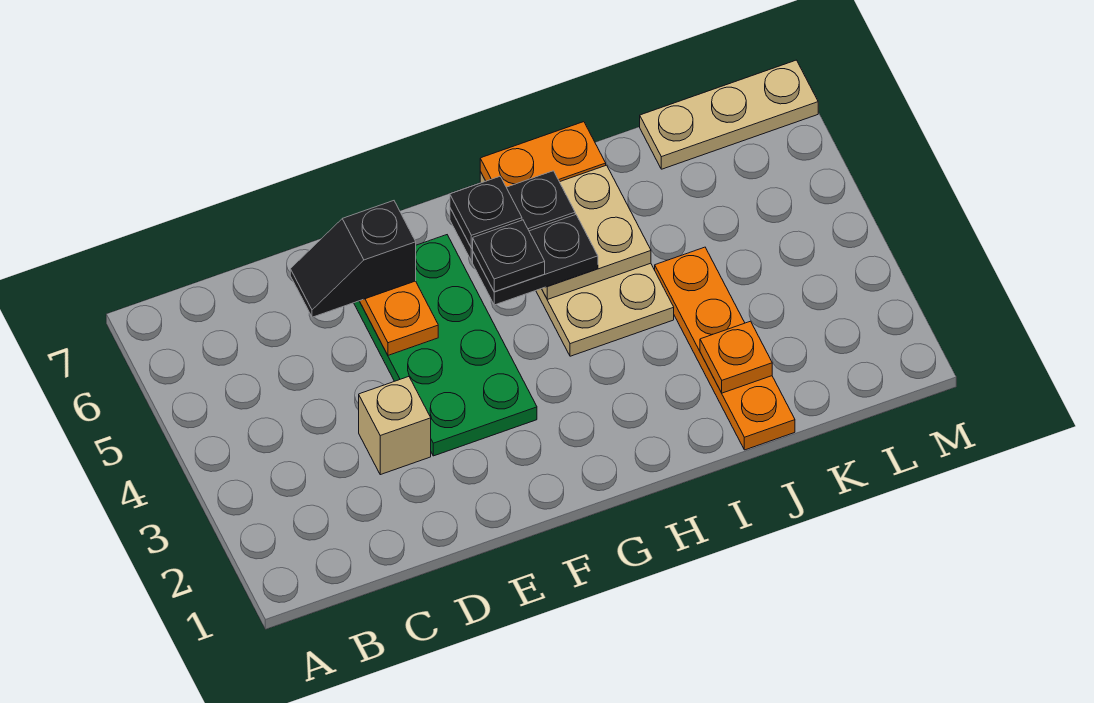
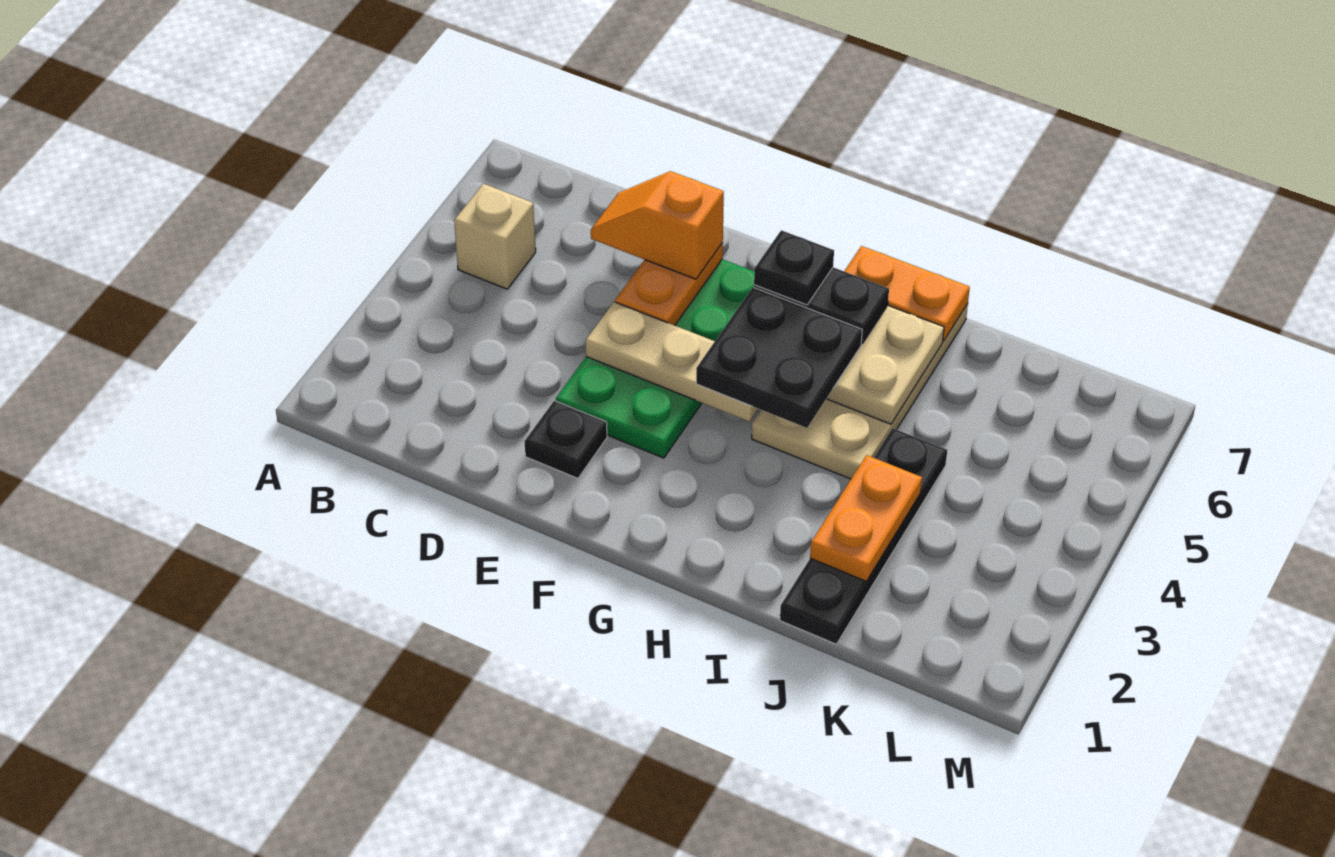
tan 1x1 brick [359,377,431,475] -> tan 1x1 brick moved to [454,184,536,289]
black 1x2 slope [290,201,416,317] -> orange 1x2 slope [591,171,724,279]
black 1x2 plate [473,215,598,305] -> black 2x2 plate [696,288,862,428]
black 1x1 plate [473,220,545,292] -> black 1x1 plate moved to [524,401,607,478]
orange 1x4 plate [655,247,795,450] -> black 1x4 plate [780,428,947,644]
orange 1x1 plate [700,321,772,393] -> orange 1x2 plate [810,455,922,581]
tan 1x3 plate [640,60,818,169] -> tan 1x3 plate moved to [585,302,758,422]

